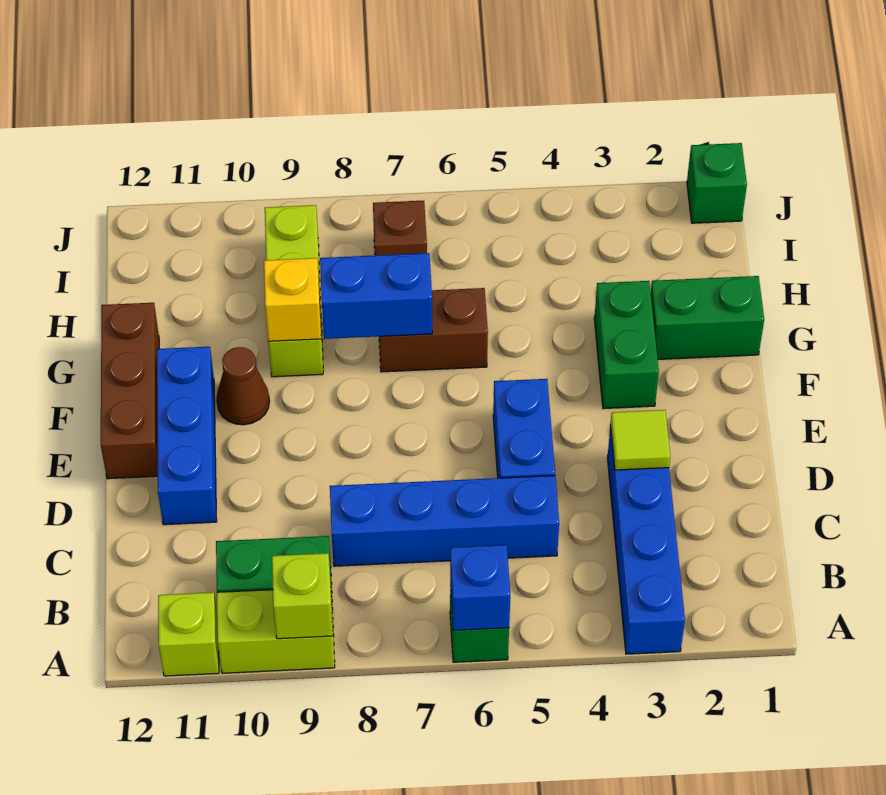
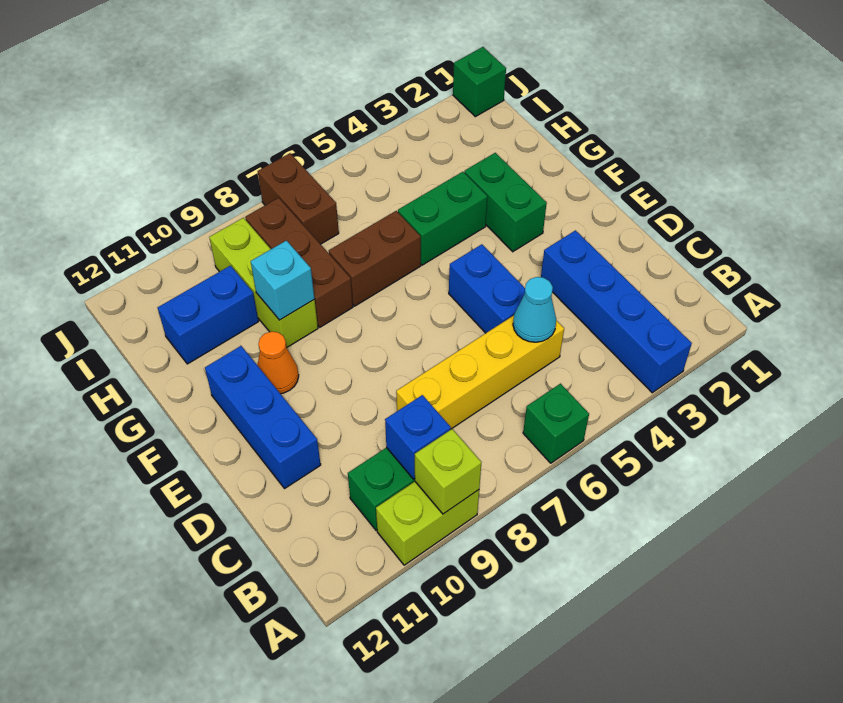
blue 1x1 brick [450,545,510,630] -> blue 1x1 brick moved to [385,395,451,479]
lime 1x1 brick [158,592,219,676] -> none
blue 1x4 brick [330,476,559,566] -> yellow 1x4 brick [396,315,564,429]
none -> cyan 1x1 cone [513,277,556,342]
lime 1x1 tile [611,410,670,470] -> none
brown 1x3 brick [101,303,159,479] -> brown 1x3 brick moved to [245,198,353,327]
brown 1x1 cone [217,347,270,425] -> orange 1x1 cone [257,331,299,394]
green 1x2 brick [651,276,764,359] -> green 1x2 brick moved to [398,172,488,265]
blue 1x2 brick [320,253,432,339] -> blue 1x2 brick moved to [158,266,259,364]
yellow 1x1 brick [264,258,321,341] -> cyan 1x1 brick [251,241,314,320]
brown 1x1 brick [373,201,427,255] -> brown 1x2 brick [258,153,339,244]

